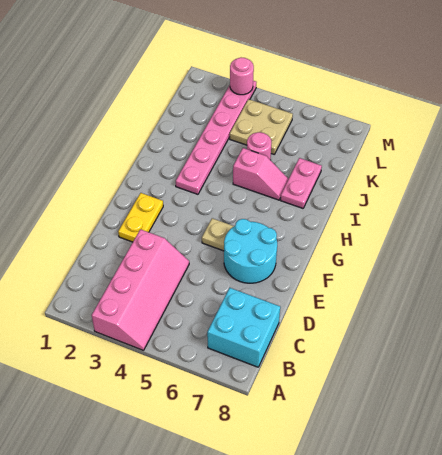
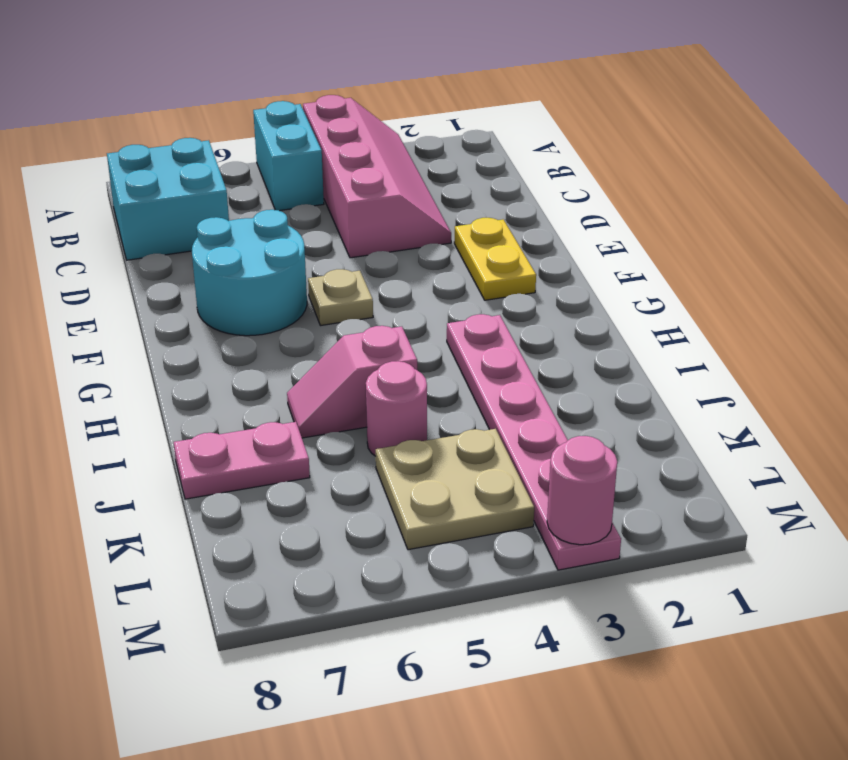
pink 2x4 slope [92,229,189,350] -> pink 2x4 slope turned to [303,95,451,258]
none -> cyan 1x2 brick [253,101,324,211]
pink 1x2 plate [280,158,322,208] -> pink 1x2 plate turned to [174,422,310,499]

